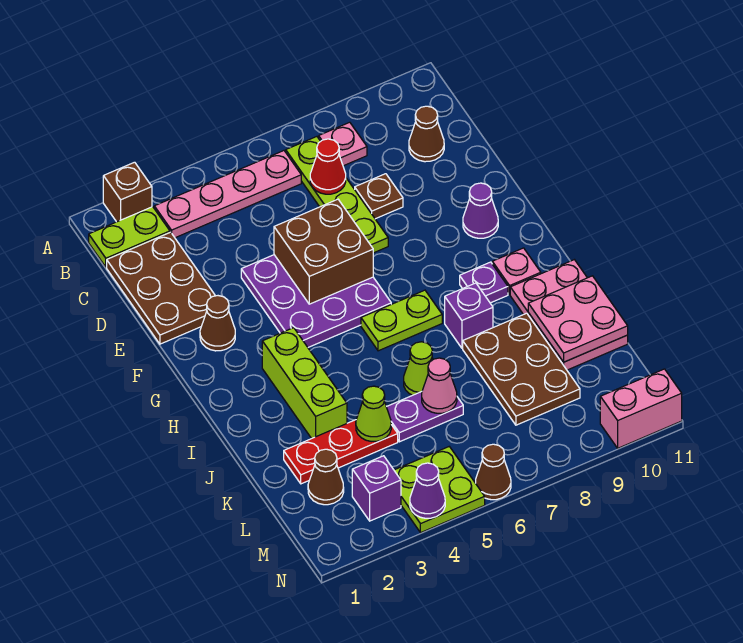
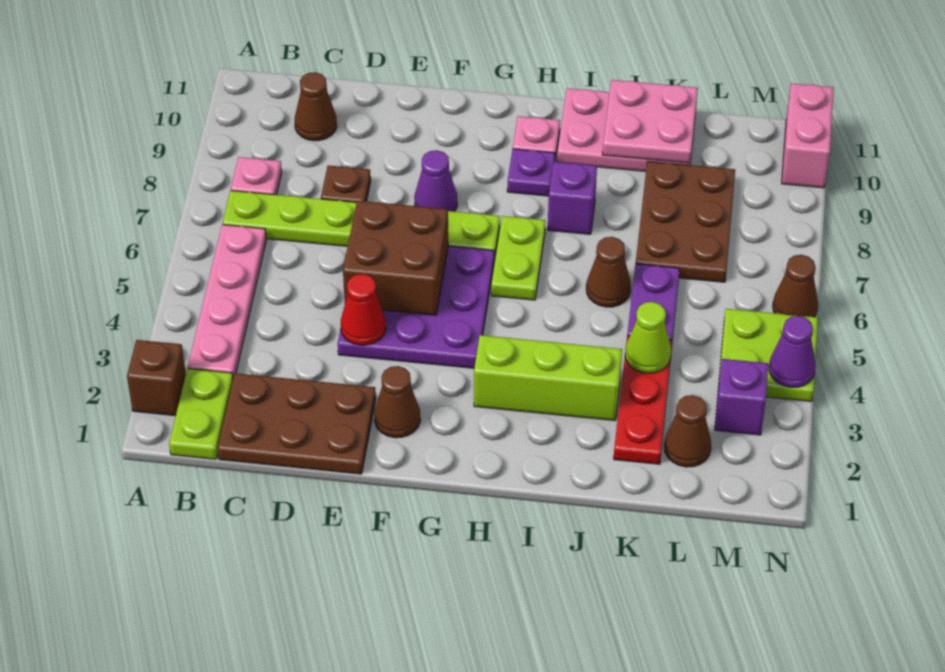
lime 1x4 plate [286,137,388,253] -> lime 1x6 plate [223,191,500,260]
red 1x1 cone [310,139,346,194] -> red 1x1 cone moved to [341,274,386,345]
purple 1x1 cone [463,183,498,238] -> purple 1x1 cone moved to [414,150,457,211]
lime 1x1 cone [404,342,433,395] -> brown 1x1 cone [586,237,631,307]
brown 2x3 plate [463,313,580,425] -> brown 2x3 plate turned to [636,161,735,282]
pink 1x1 cone [422,358,457,413] -> none

